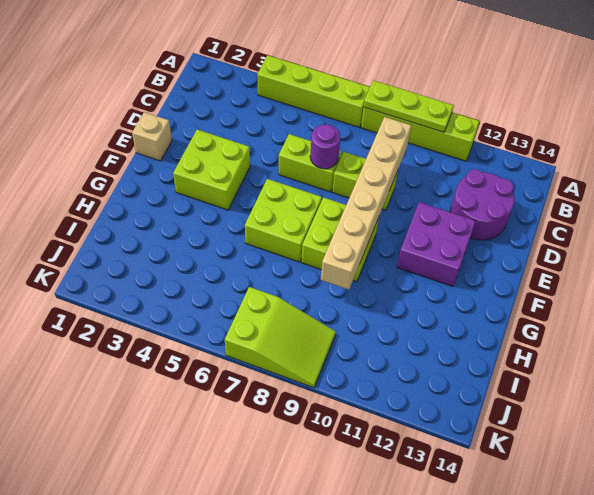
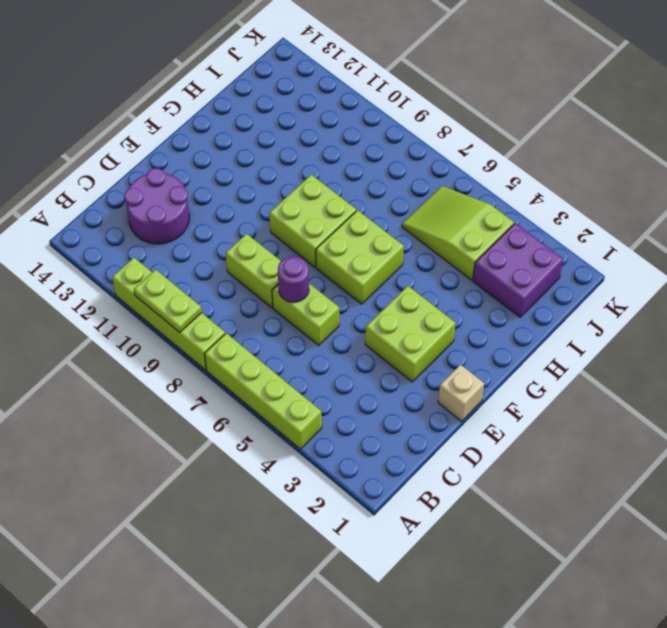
lime 1x3 plate [364,80,454,132] -> lime 1x2 plate [134,270,202,332]
tan 1x6 brick [321,117,411,290] -> none
purple 2x2 brick [397,202,476,286] -> purple 2x2 brick moved to [473,223,563,317]
lime 2x3 slope [225,287,336,388] -> lime 2x3 slope moved to [402,186,514,280]

